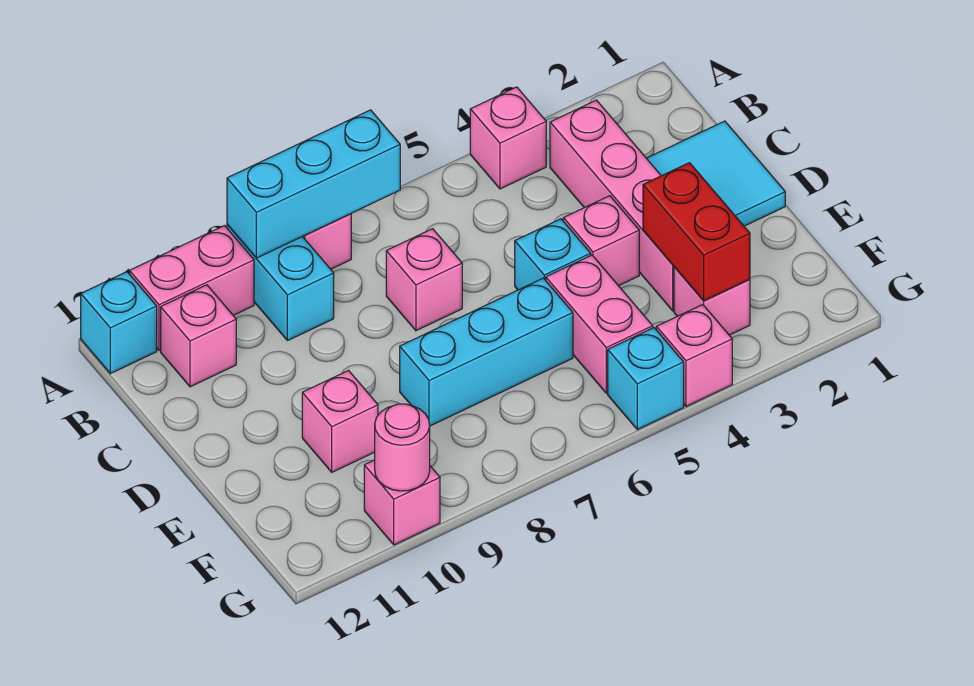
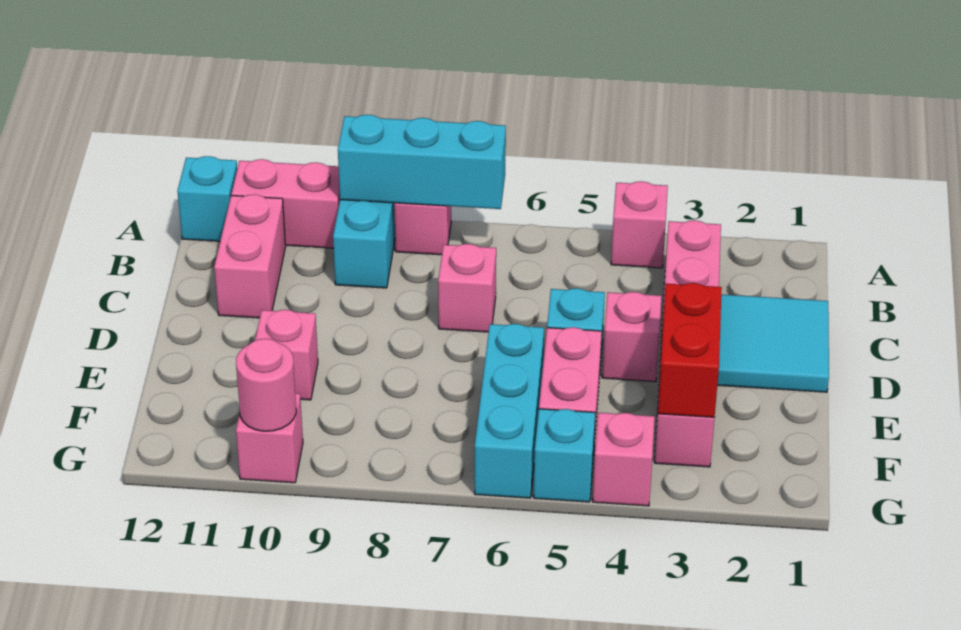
pink 1x1 brick [161,285,236,387] -> pink 1x2 brick [214,194,286,318]
cyan 1x3 brick [400,278,573,426] -> cyan 1x3 brick turned to [475,324,544,498]

